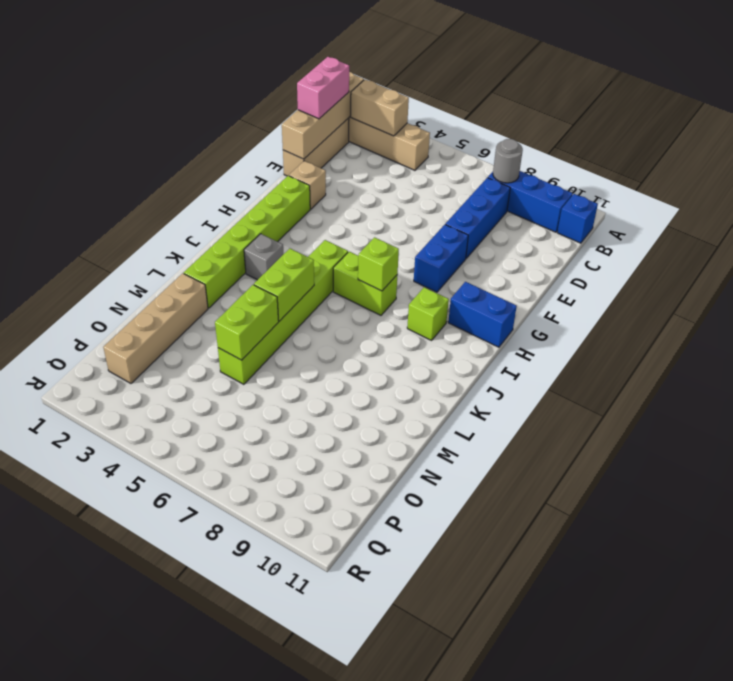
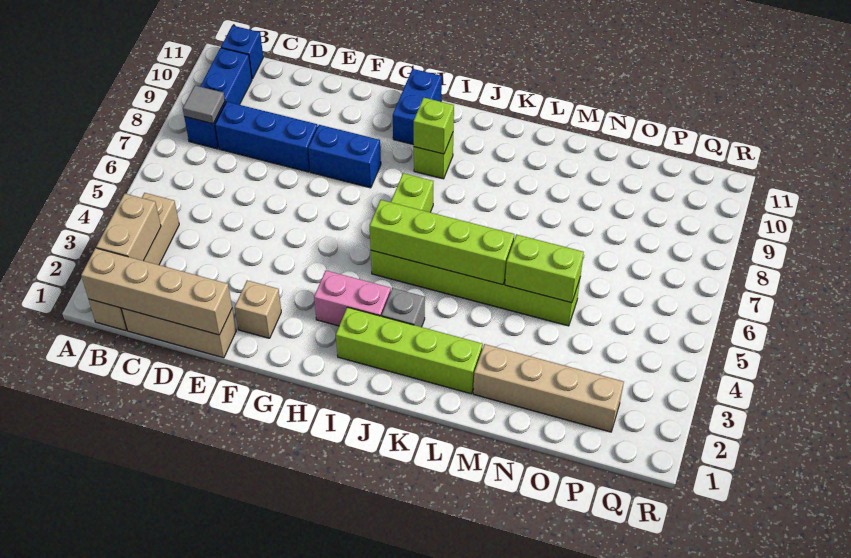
grey 1x1 round brick [493,139,523,183] -> grey 1x1 tile [183,86,225,124]
pink 1x2 brick [297,57,349,119] -> pink 1x2 brick moved to [314,270,391,326]
lime 1x6 brick [184,176,310,308] -> lime 1x4 brick [336,307,483,394]
lime 1x1 brick [358,237,399,291] -> lime 1x1 brick moved to [414,98,454,154]
lime 1x2 brick [254,249,314,321] -> lime 1x4 brick [370,200,514,285]

